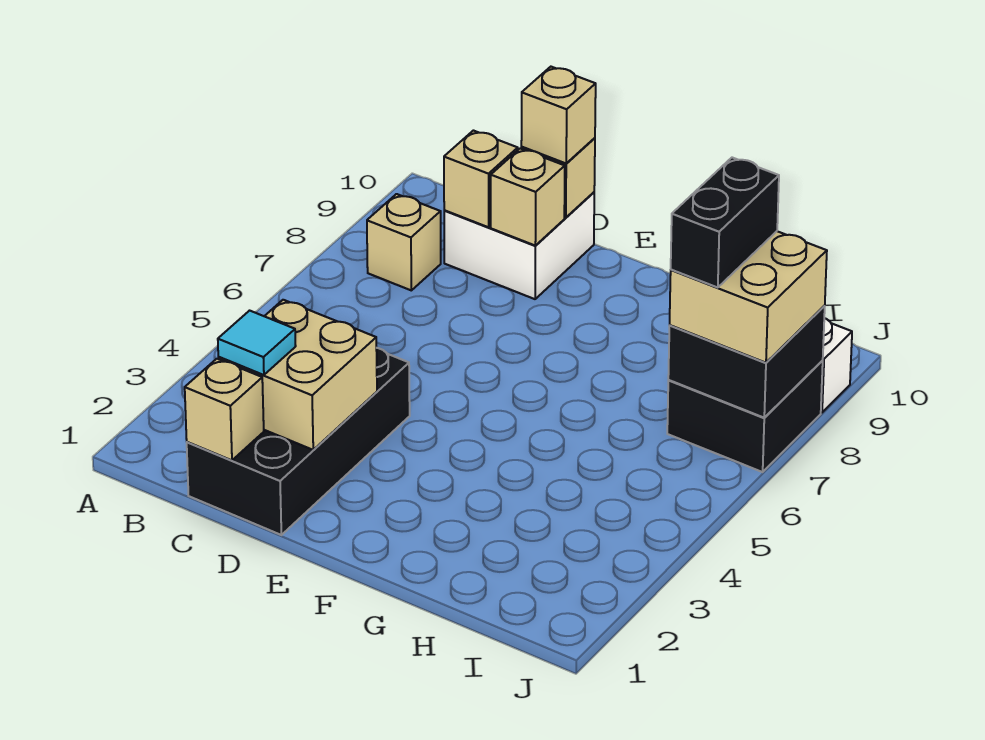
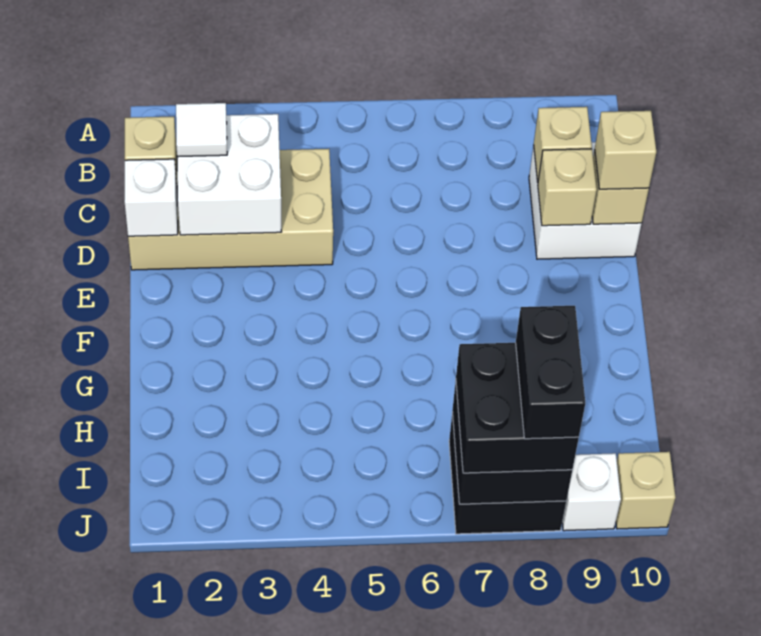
tan 1x1 brick [367,194,441,290] -> tan 1x1 brick moved to [616,452,676,529]
black 2x4 brick [187,348,410,535] -> tan 2x4 brick [128,149,333,270]
tan 2x2 brick [218,300,377,450] -> white 2x2 brick [177,114,281,235]
cyan 1x1 tile [218,311,296,375] -> white 1x1 tile [176,103,227,157]
none -> white 1x1 brick [125,159,178,236]
tan 2x2 brick [670,231,827,363] -> black 2x2 brick [456,343,579,473]
black 1x2 brick [671,158,779,288] -> black 1x2 brick turned to [516,306,585,439]

